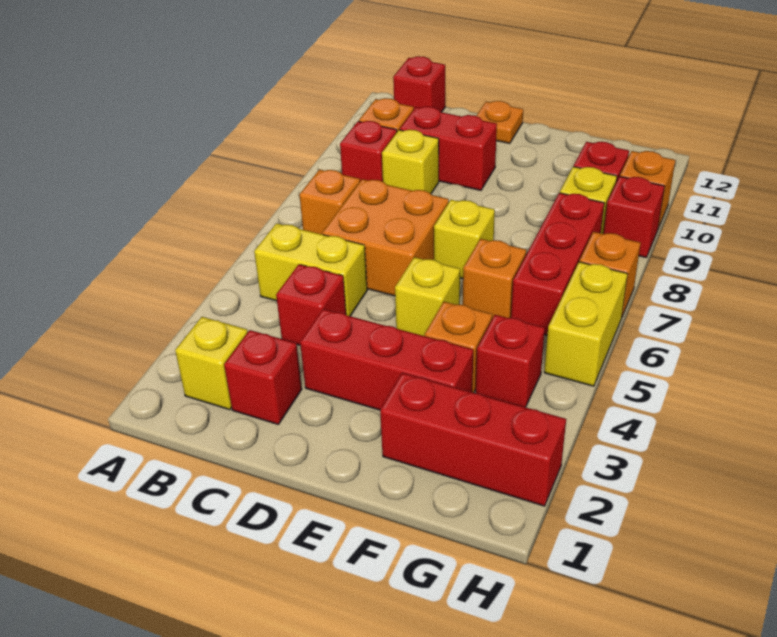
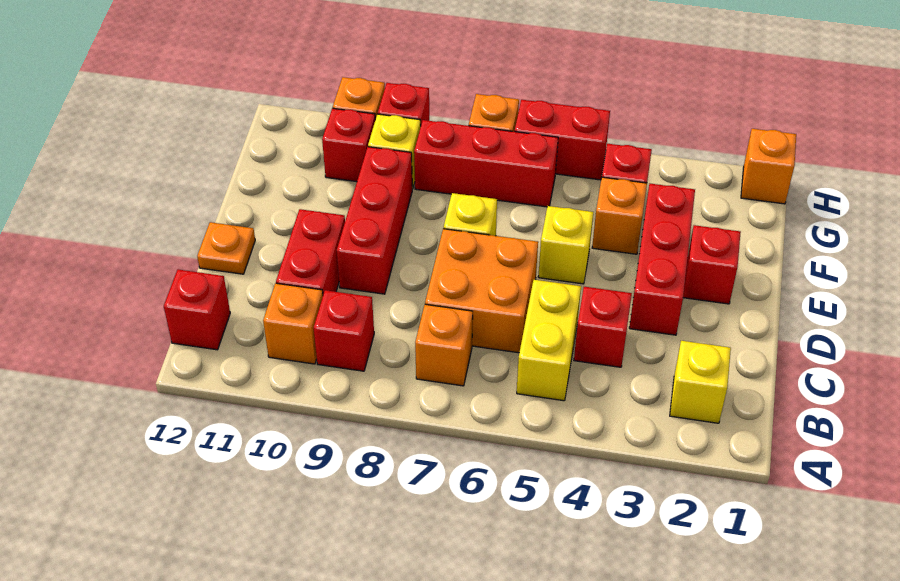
red 1x1 brick [224,330,302,424] -> red 1x1 brick moved to [683,225,741,304]
yellow 1x1 brick [382,130,439,194] -> none
red 1x3 brick [380,373,566,506] -> red 1x3 brick moved to [337,147,412,294]
orange 1x1 brick [463,239,526,319] -> orange 1x1 brick moved to [741,129,796,204]
yellow 1x2 brick [544,262,628,386] -> red 1x2 brick [515,100,610,180]

